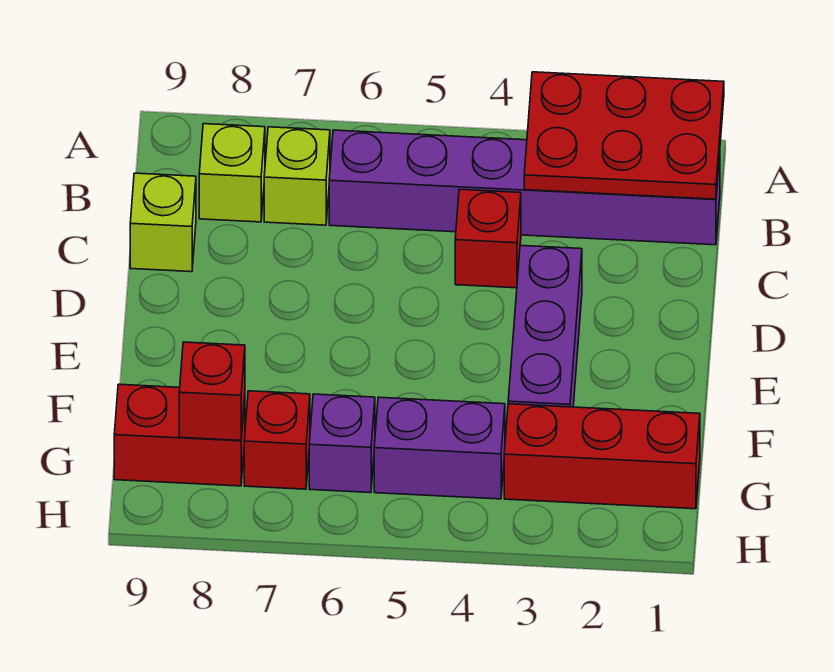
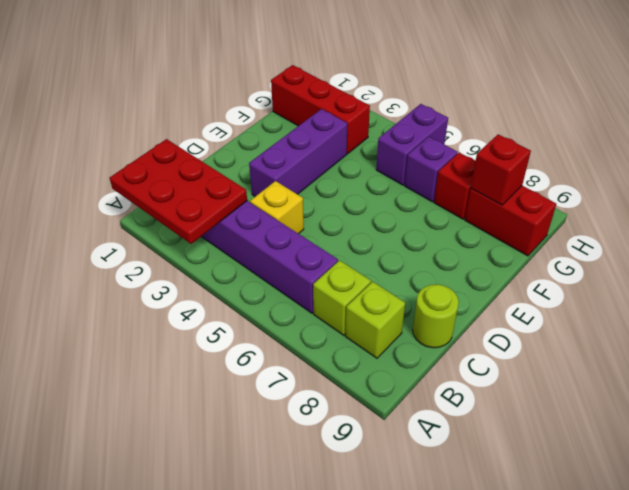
red 1x1 brick [455,189,521,288] -> yellow 1x1 brick [250,181,304,234]
lime 1x1 brick [130,173,196,272] -> lime 1x1 round brick [413,284,459,348]
purple 1x2 brick [374,397,505,499] -> purple 1x2 brick turned to [376,104,448,185]

